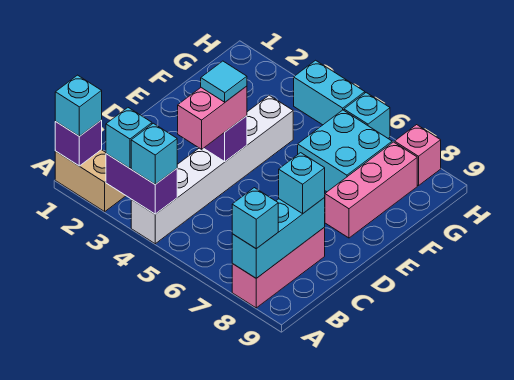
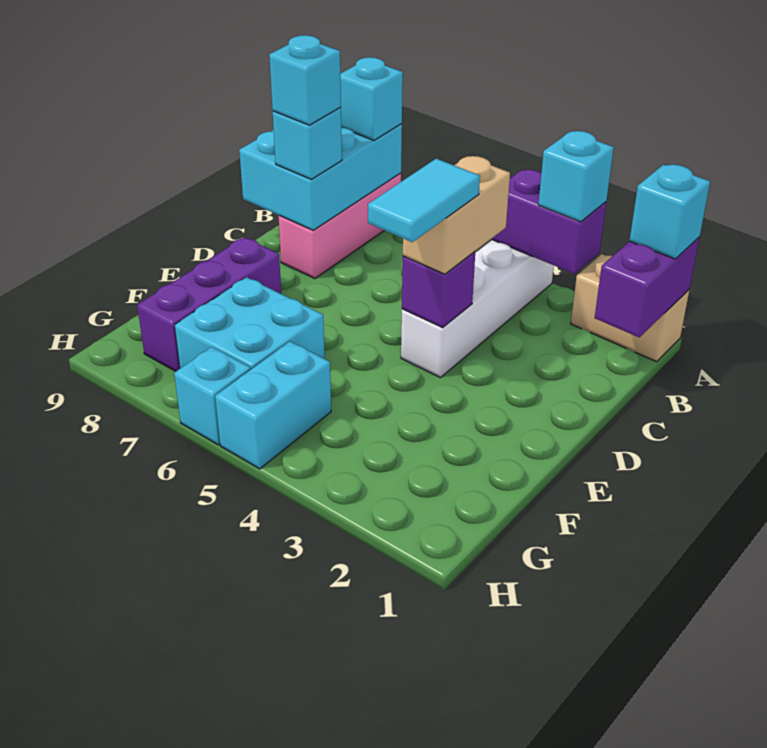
purple 1x1 brick [55,120,102,166] -> purple 1x2 brick [595,237,700,337]
white 1x6 brick [131,95,293,244] -> white 1x4 brick [401,240,554,378]
cyan 1x1 brick [131,123,177,184] -> cyan 1x1 brick moved to [269,35,341,125]
cyan 1x3 brick [232,198,325,278] -> cyan 2x3 brick [239,124,402,230]
pink 1x2 brick [178,86,247,149] -> tan 1x2 brick [403,156,510,274]
cyan 1x1 tile [201,61,247,102] -> cyan 1x2 tile [368,159,480,242]
pink 1x3 brick [325,142,417,238] -> purple 1x3 brick [137,237,281,371]
cyan 1x2 brick [294,60,365,125] -> cyan 1x2 brick turned to [215,342,331,469]
pink 1x1 brick [395,125,441,186] -> none

